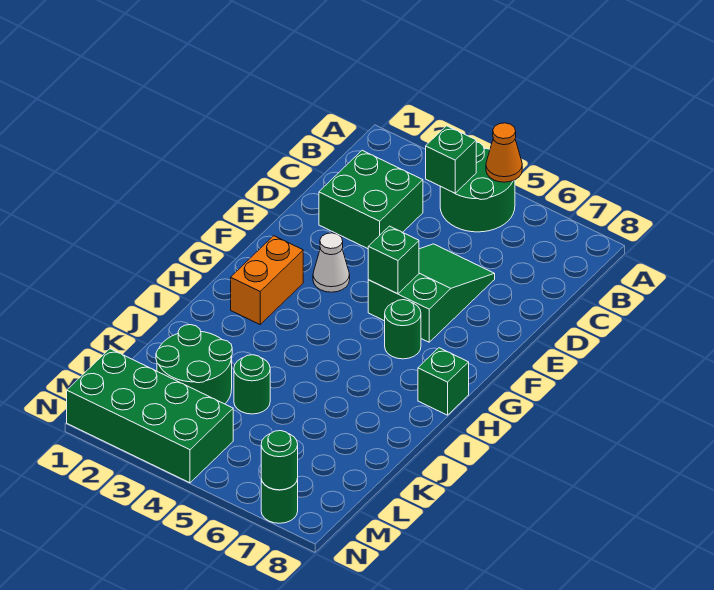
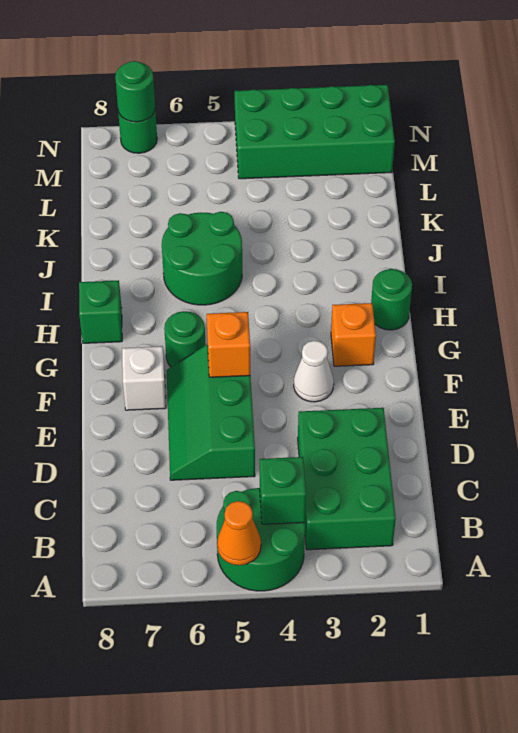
green 2x2 brick [319,150,423,249] -> green 2x3 brick [298,408,396,550]
green 2x3 slope [368,244,495,342] -> green 2x3 slope turned to [167,344,255,480]
green 1x1 brick [368,226,419,294] -> orange 1x1 brick [207,312,250,377]
none -> white 1x1 brick [122,346,166,410]
orange 1x2 brick [231,236,303,324] -> orange 1x1 brick [331,303,376,366]
green 2x2 round brick [156,325,232,404] -> green 2x2 round brick moved to [162,212,242,305]
green 1x1 round brick [234,355,270,414] -> green 1x1 round brick moved to [371,269,412,330]

